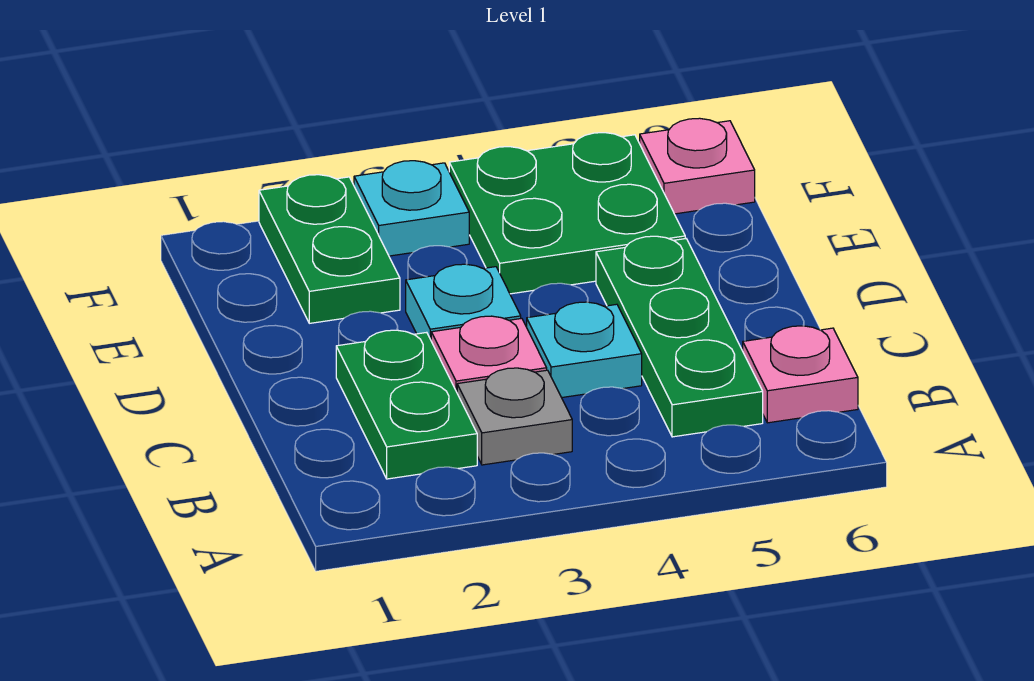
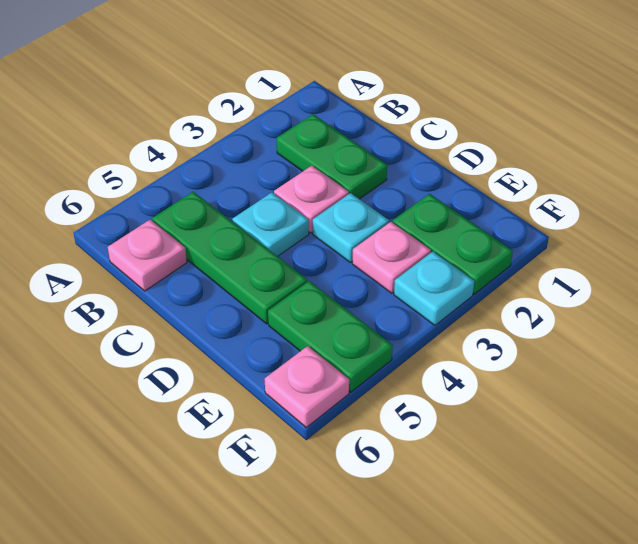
grey 1x1 plate [457,368,572,465] -> none
none -> pink 1x1 plate [352,222,431,293]
green 2x2 plate [449,133,685,294] -> green 1x2 plate [268,281,393,392]

